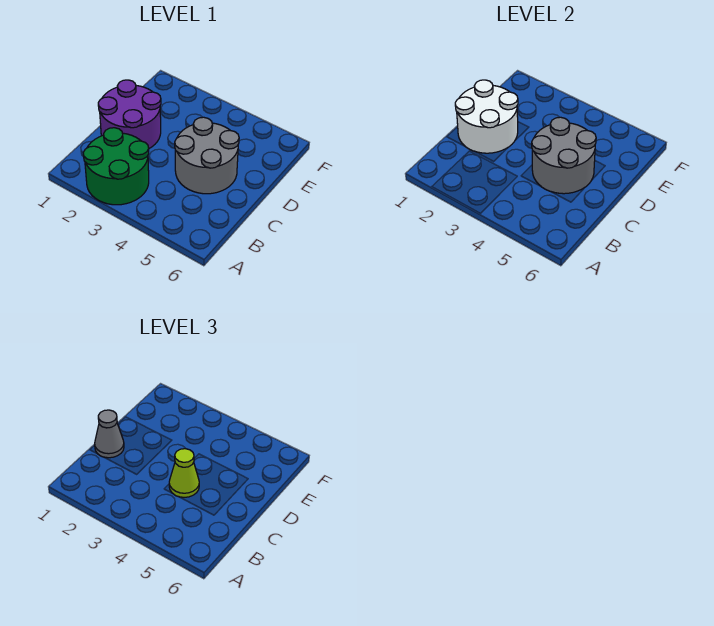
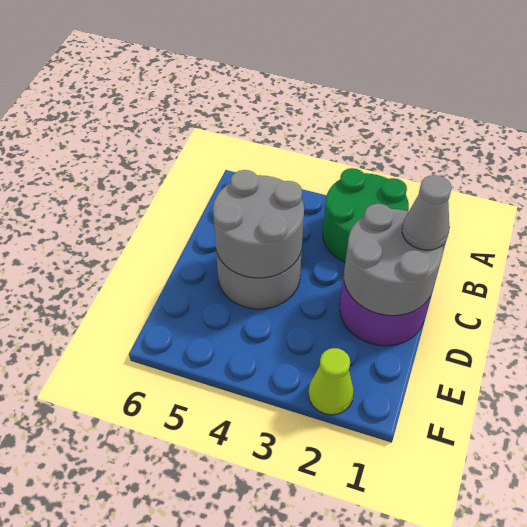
white 2x2 round brick [455,80,518,153] -> grey 2x2 round brick [344,204,443,316]
lime 1x1 cone [169,449,199,497] -> lime 1x1 cone moved to [308,348,354,415]

